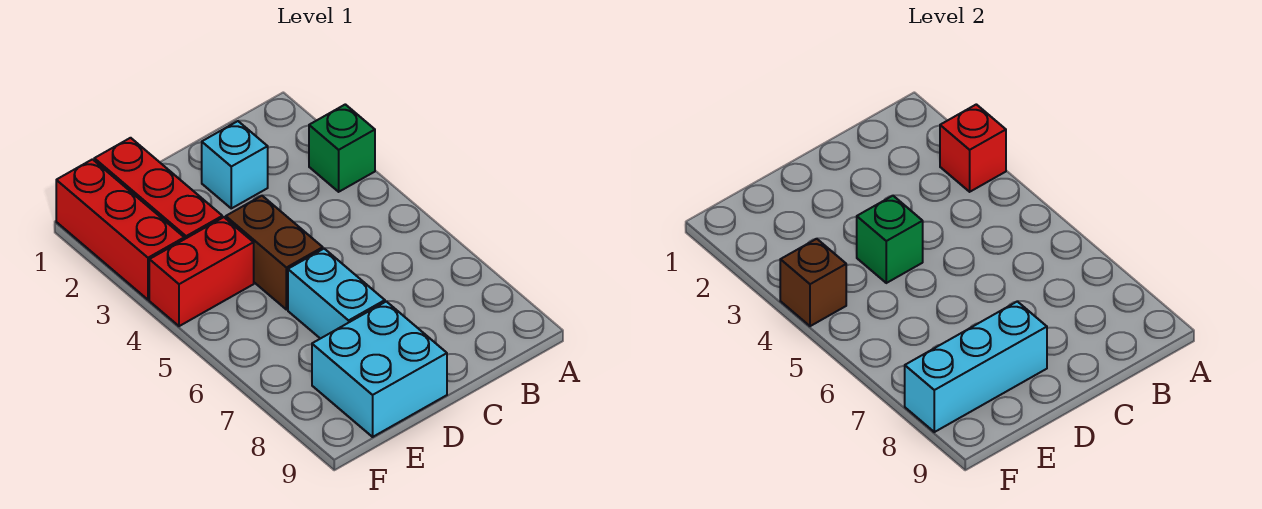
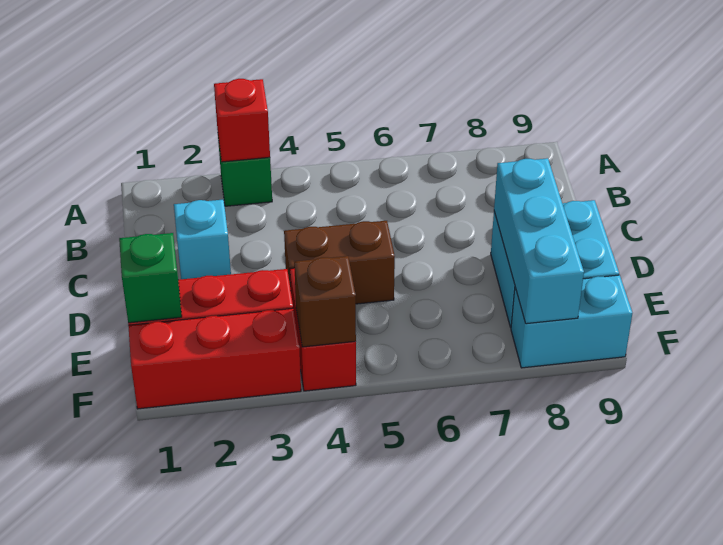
green 1x1 brick [857,196,923,283] -> green 1x1 brick moved to [119,233,182,323]
cyan 1x2 brick [288,249,385,339] -> cyan 1x2 brick moved to [511,275,632,368]

